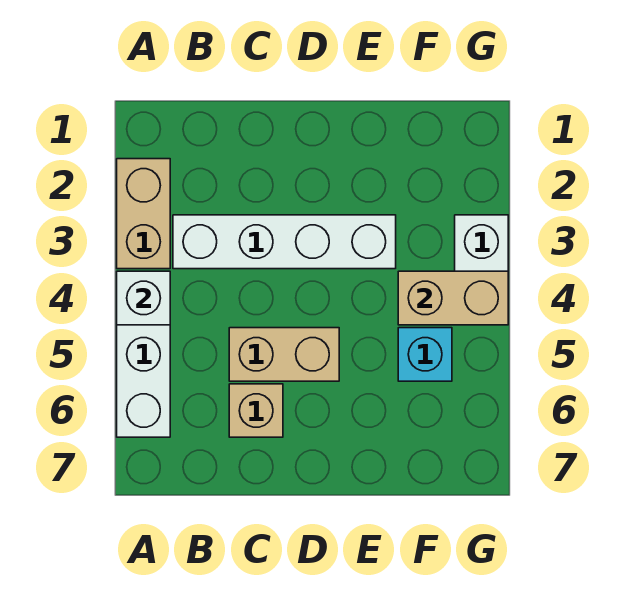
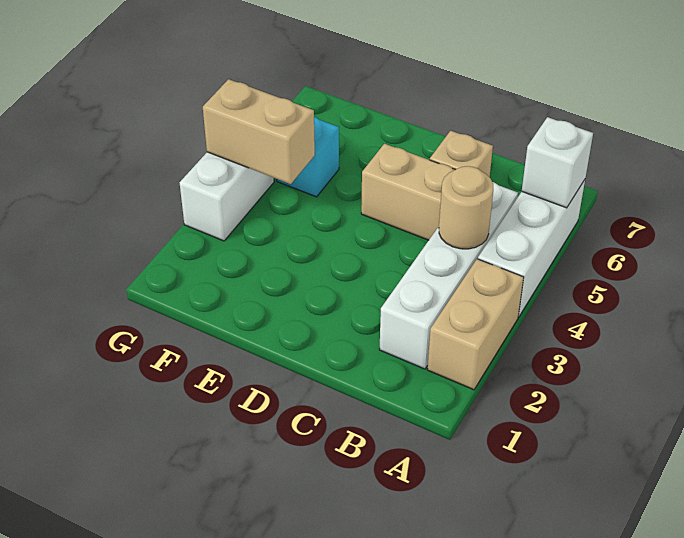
white 1x1 brick [117,271,170,325] -> white 1x1 brick moved to [522,117,593,208]
white 1x4 brick [173,215,396,269] -> white 1x4 brick turned to [380,182,518,369]
none -> tan 1x1 round brick [439,166,493,249]

